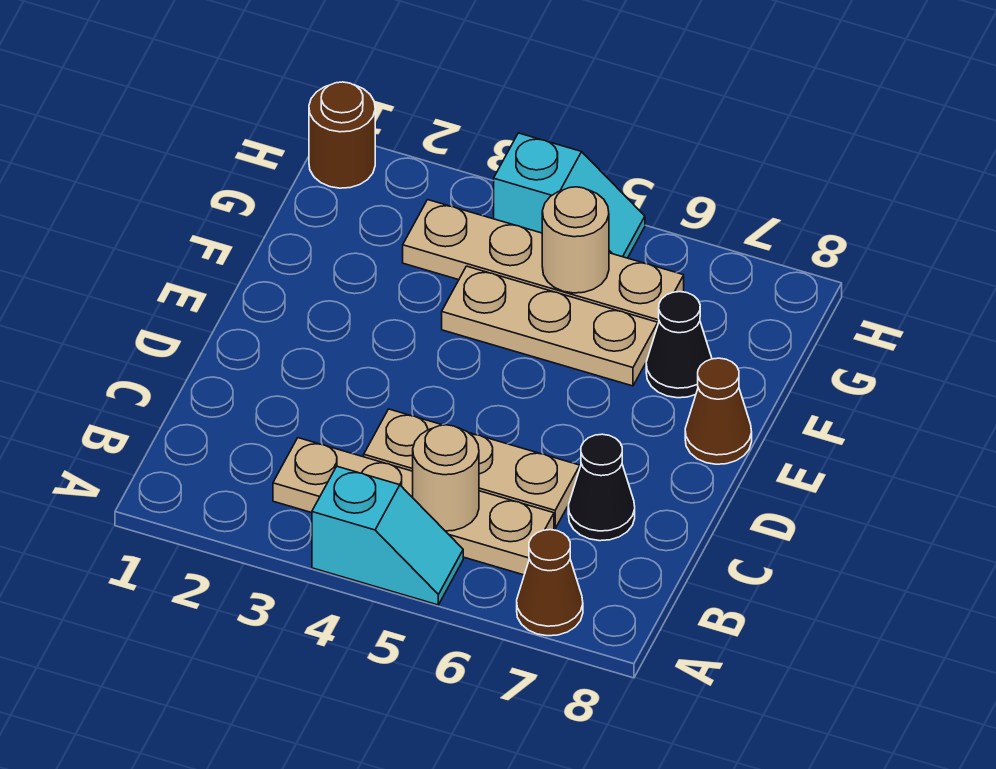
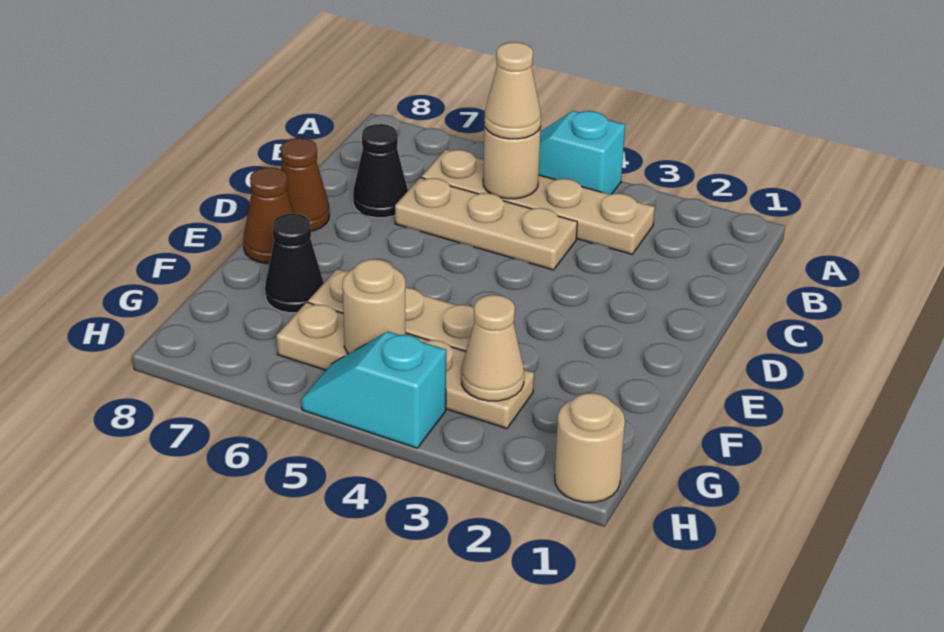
brown 1x1 cone [517,530,583,636] -> brown 1x1 cone moved to [281,138,329,231]
none -> tan 1x1 cone [484,42,541,139]
none -> tan 1x1 cone [461,295,524,401]
brown 1x1 round brick [309,82,375,188] -> tan 1x1 round brick [555,393,625,502]

